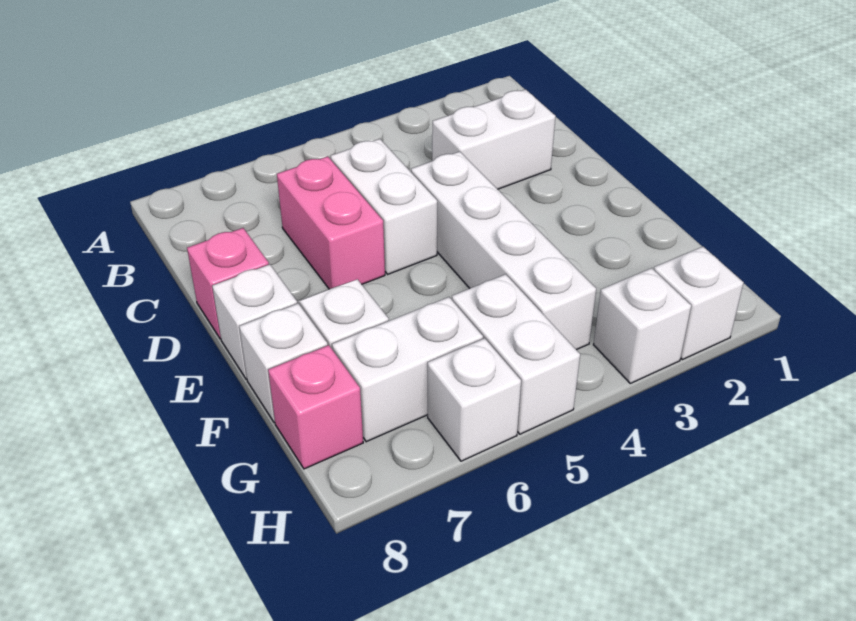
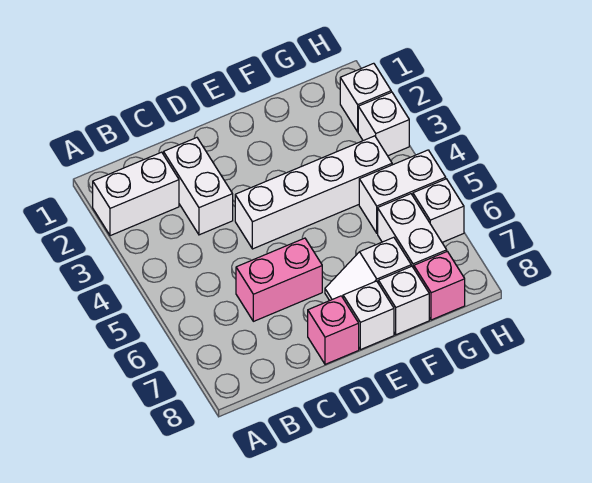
white 1x2 brick [331,139,437,274] -> white 1x2 brick moved to [93,152,179,236]

